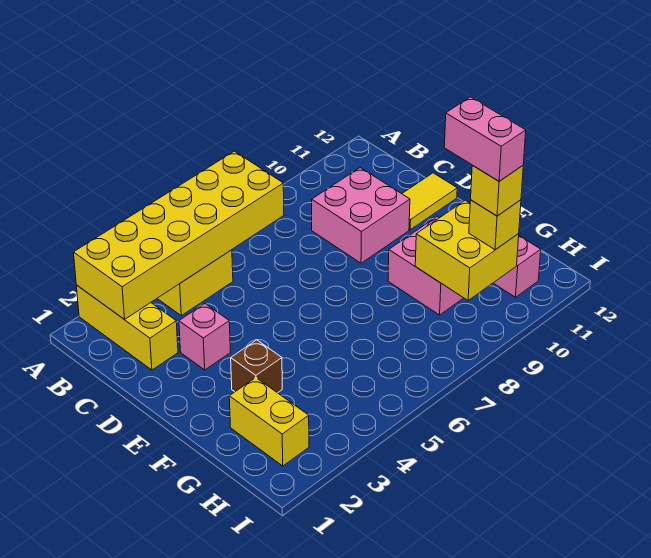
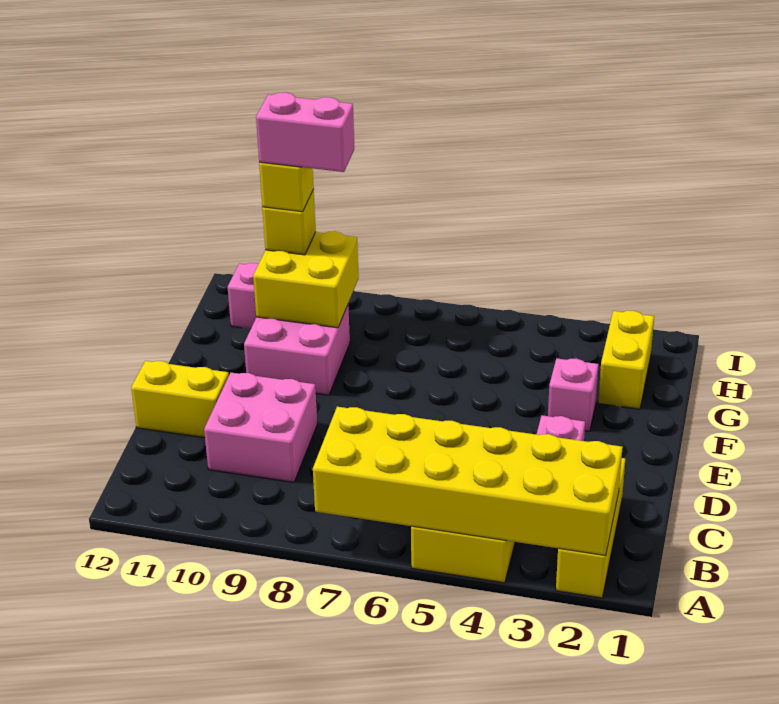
yellow 1x2 tile [402,173,457,230] -> yellow 1x2 brick [131,361,229,438]
brown 1x1 brick [231,340,282,393] -> pink 1x1 brick [548,358,599,431]
pink 1x2 brick [444,97,526,181] -> pink 1x2 brick turned to [256,92,354,172]

